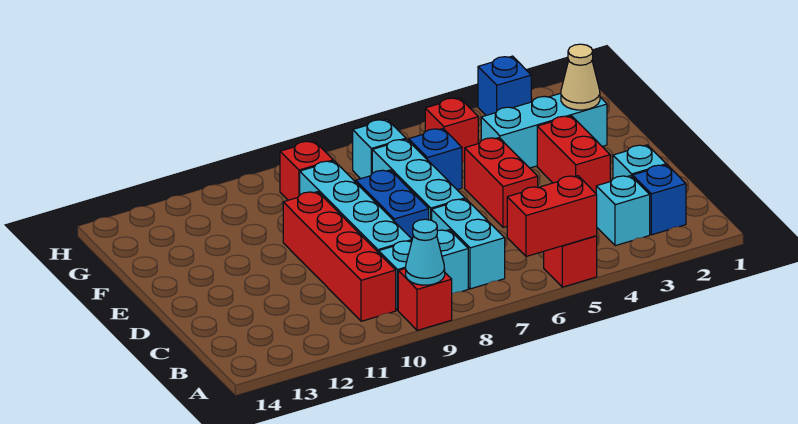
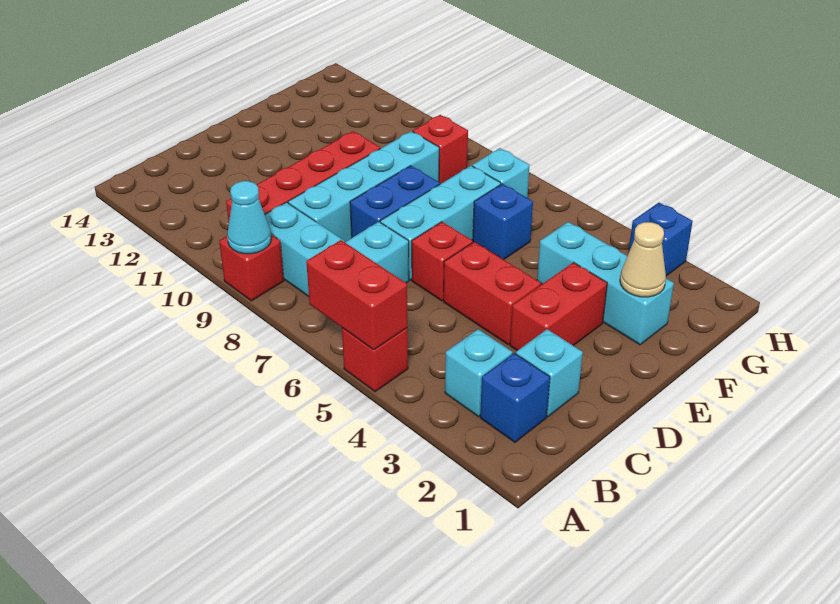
red 1x2 brick [465,138,538,227] -> red 1x2 brick turned to [444,242,541,345]
red 1x1 brick [425,98,478,162] -> red 1x1 brick moved to [412,222,473,301]

